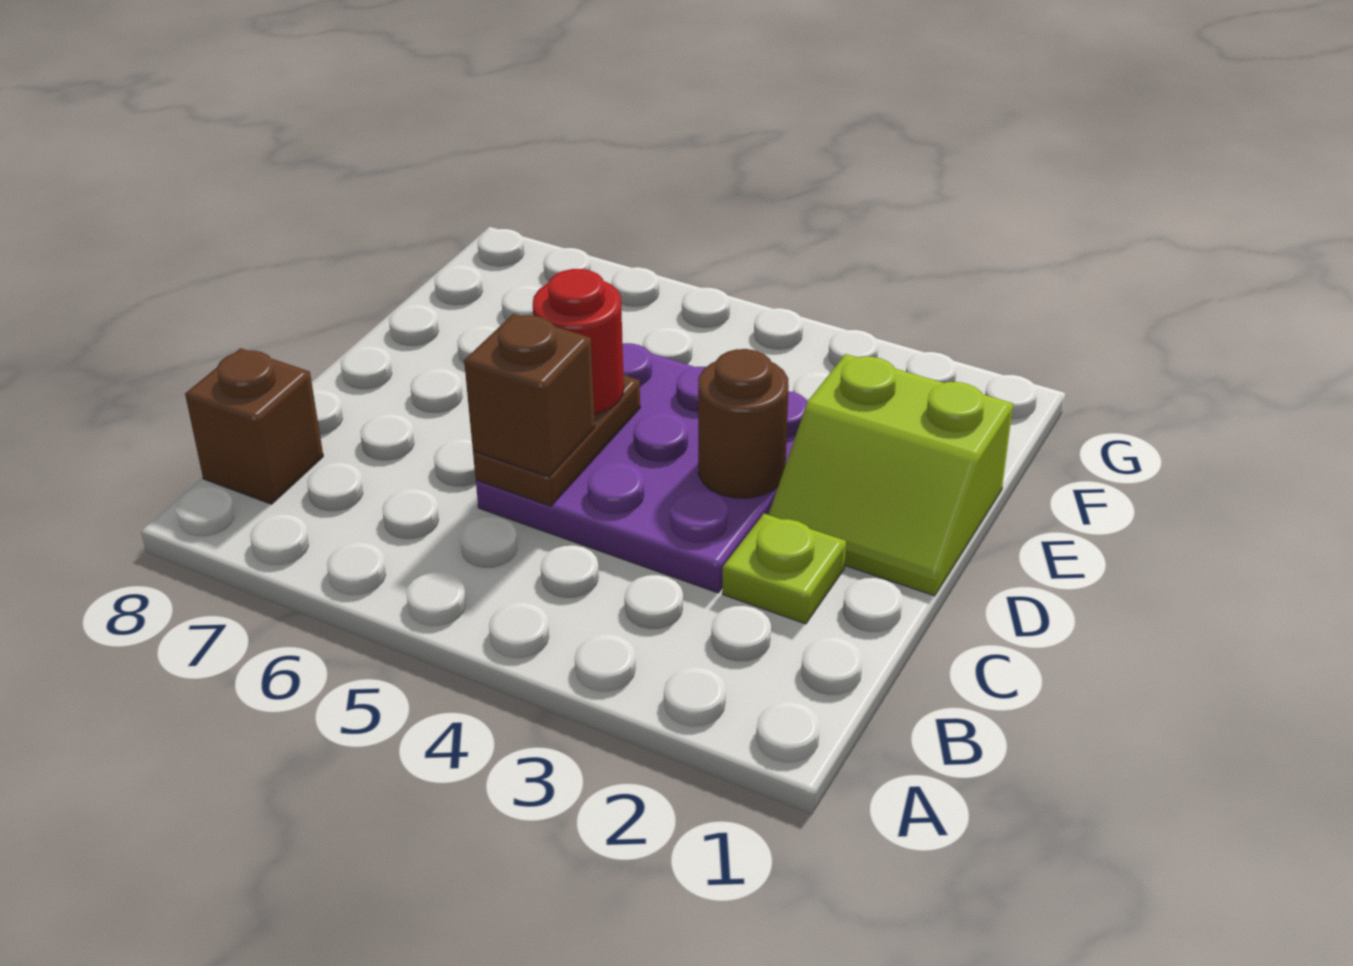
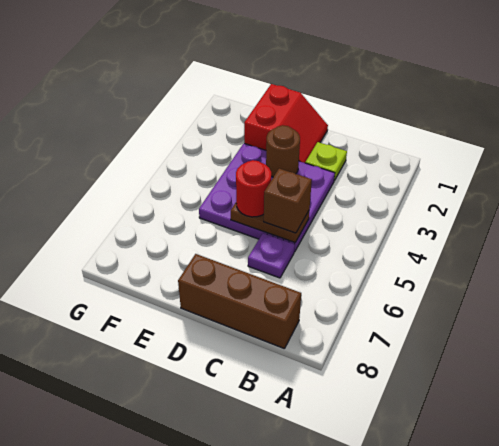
brown 1x1 brick [185,348,323,504] -> brown 1x3 brick [178,254,301,349]
none -> purple 1x1 plate [248,233,295,278]
lime 2x2 slope [768,354,1013,596] -> red 2x2 slope [244,84,328,163]

